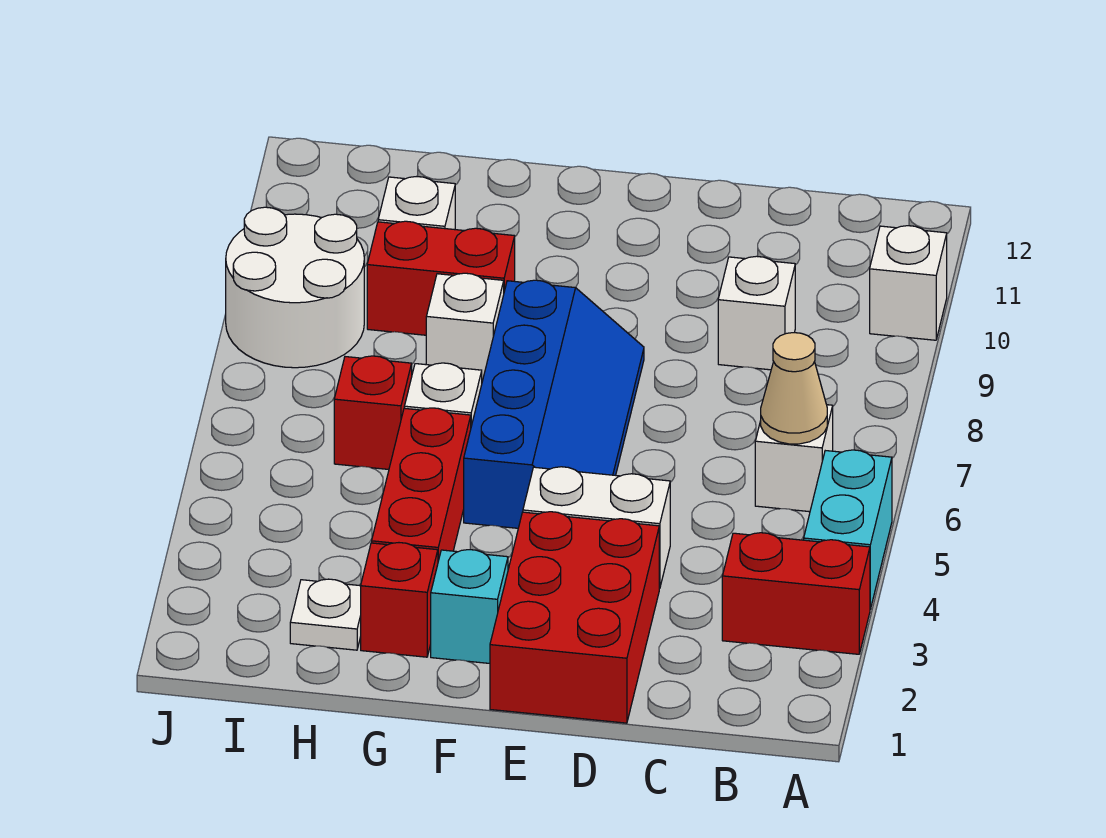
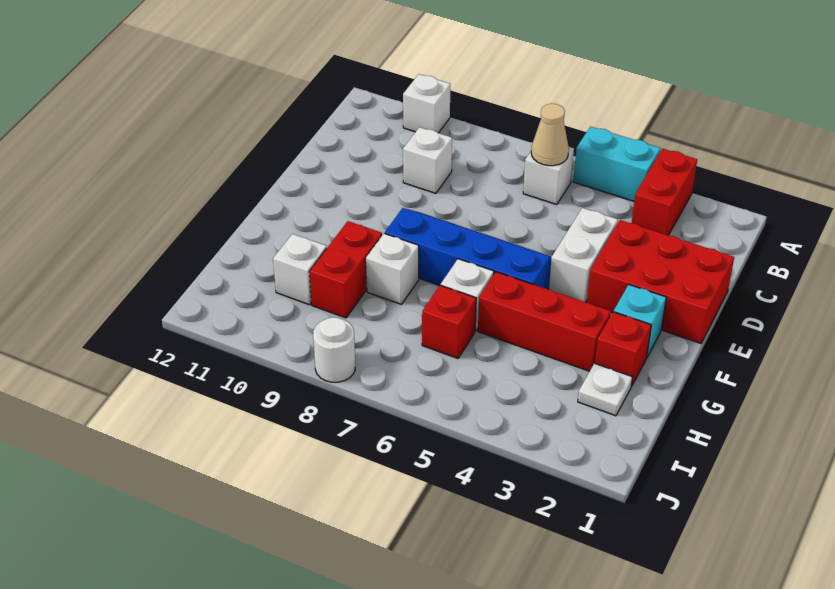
white 2x2 round brick [226,207,364,368] -> white 1x1 round brick [313,317,355,382]

